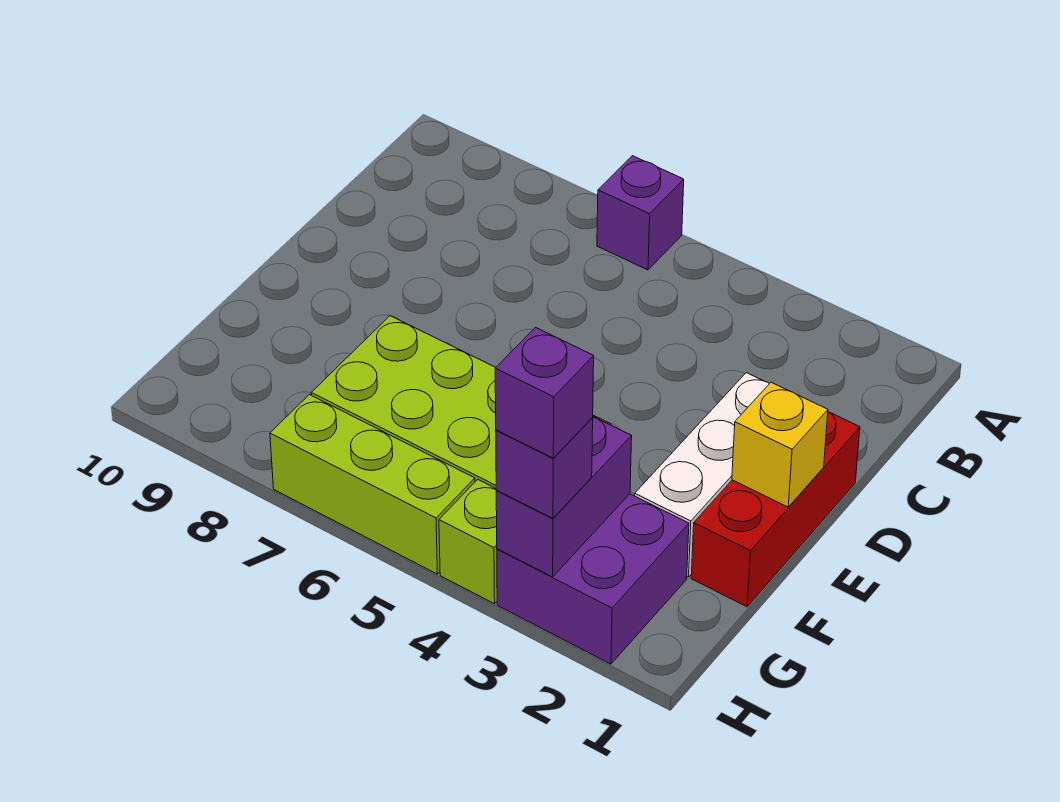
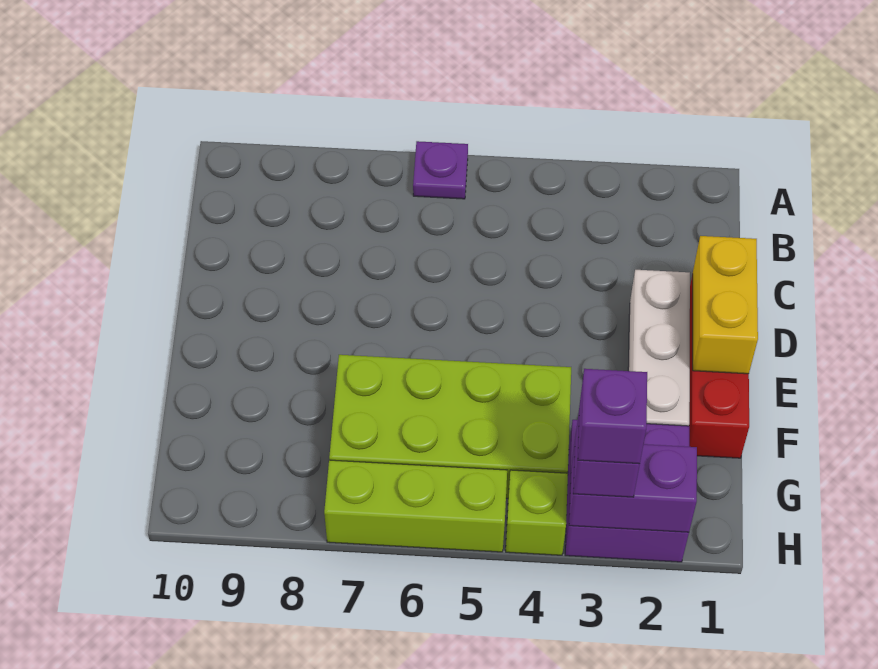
purple 1x1 brick [597,156,684,270] -> purple 1x1 plate [413,141,468,199]
yellow 1x1 brick [732,382,828,507] -> yellow 1x2 brick [693,236,758,374]
purple 1x2 brick [496,417,632,577] -> purple 1x2 brick turned to [569,444,697,532]

